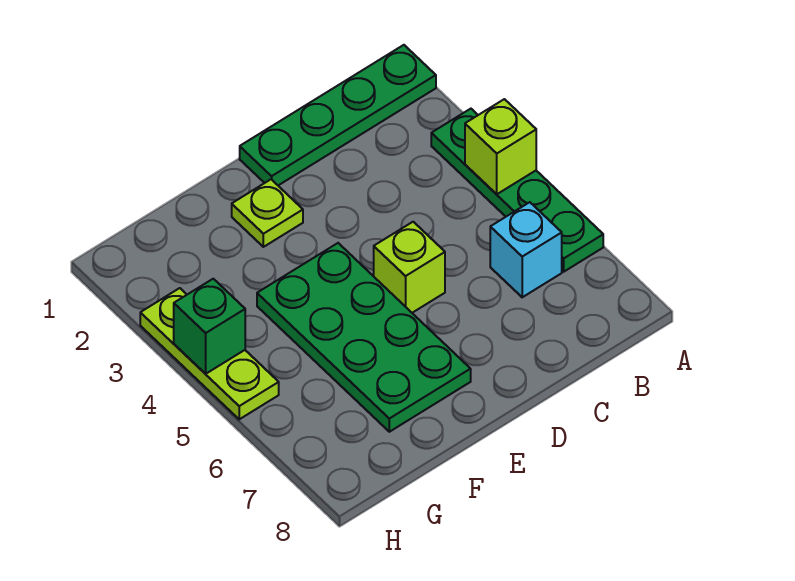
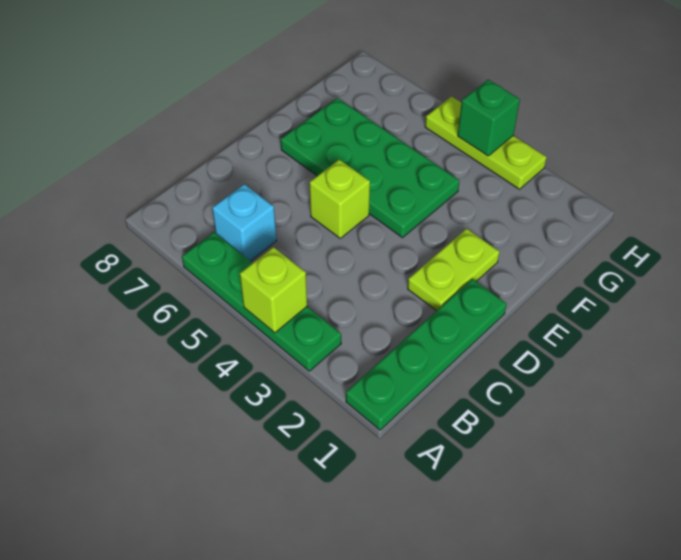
lime 1x1 plate [232,179,303,247] -> lime 1x2 plate [408,229,500,311]

